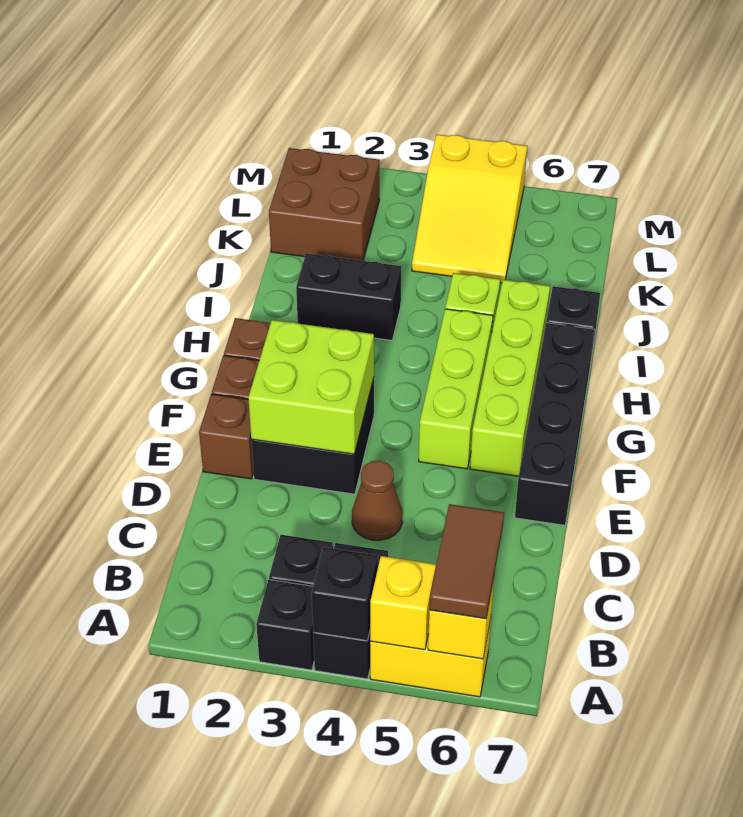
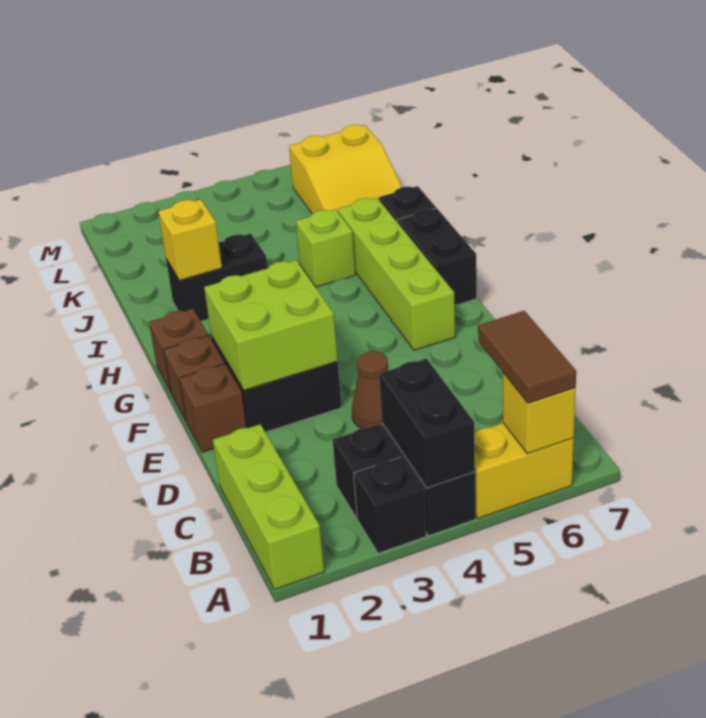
black 1x1 brick [312,547,378,641] -> black 1x2 brick [379,359,475,488]
yellow 1x1 brick [370,556,436,650] -> yellow 1x1 brick moved to [158,199,222,280]
black 1x4 brick [515,323,595,525] -> black 1x2 brick [397,208,477,306]
lime 1x3 brick [419,309,493,469] -> lime 1x3 brick moved to [213,424,324,589]
brown 2x2 brick [269,148,380,261] -> none
yellow 2x3 slope [412,134,527,283] -> yellow 2x3 slope moved to [289,125,402,214]

